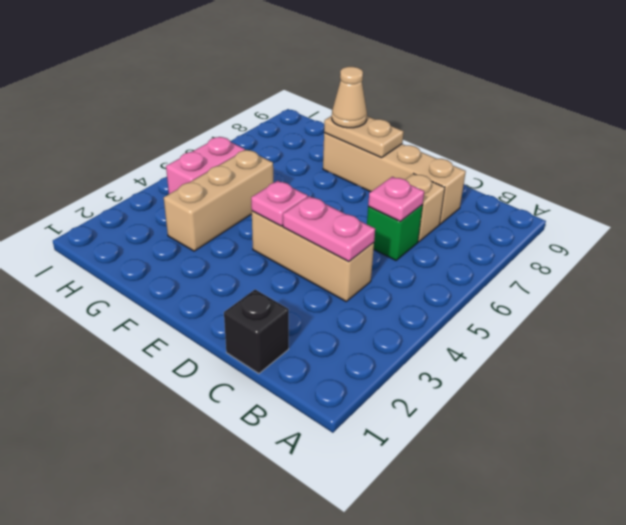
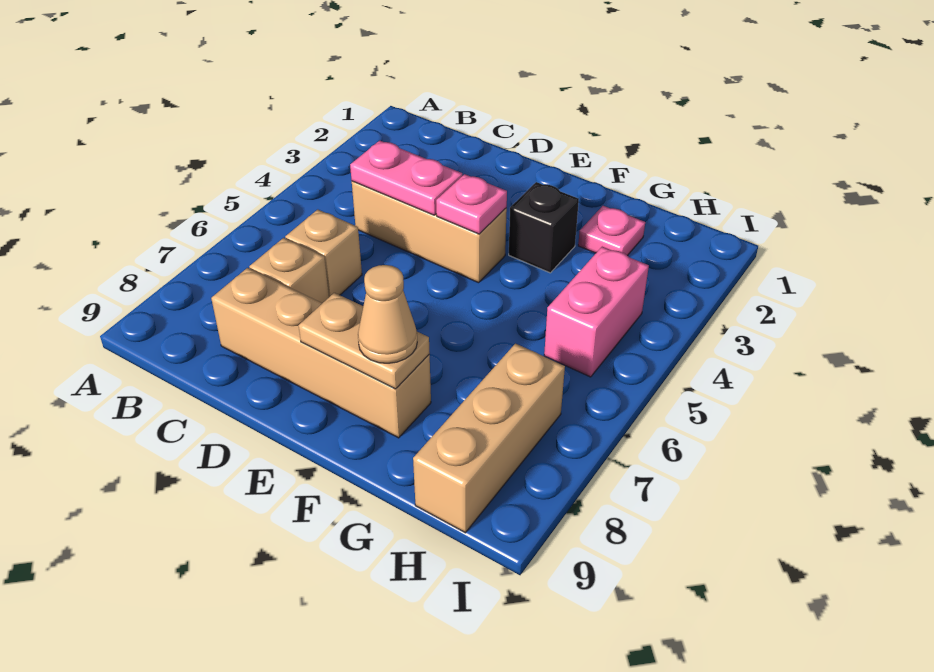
black 1x1 brick [224,290,289,374] -> black 1x1 brick moved to [509,182,579,273]
green 1x1 brick [367,205,423,260] -> tan 1x1 brick [285,210,362,297]
pink 1x1 plate [368,177,424,221] -> pink 1x1 plate moved to [578,206,645,256]
tan 1x3 brick [164,150,273,251] -> tan 1x3 brick moved to [413,344,565,533]

